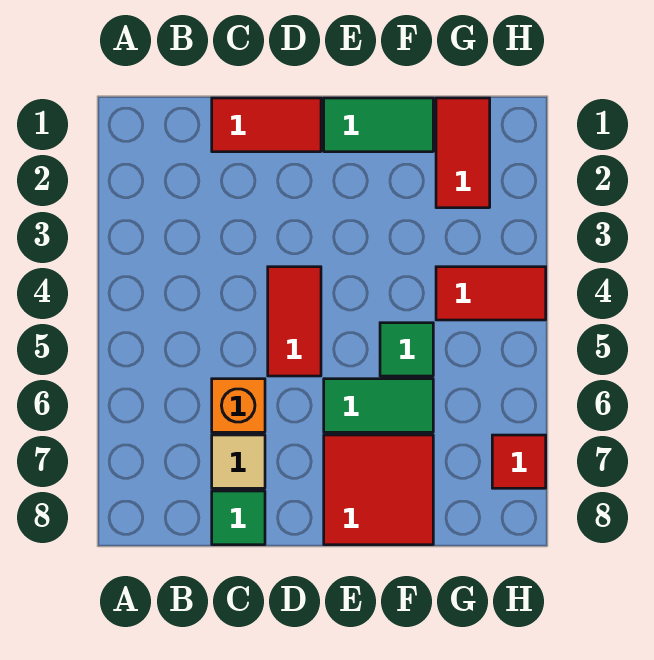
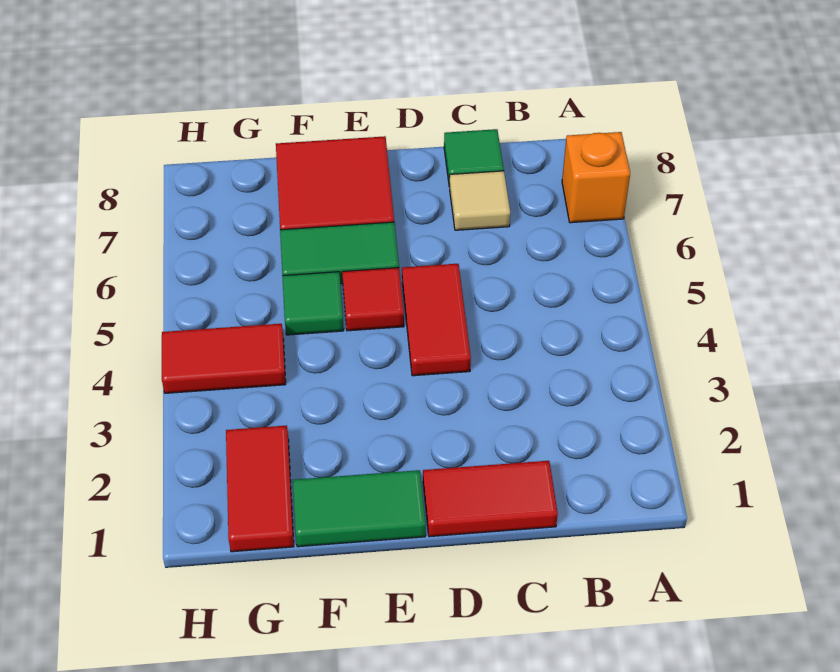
orange 1x1 brick [212,379,265,432] -> orange 1x1 brick moved to [562,132,630,223]
red 1x1 tile [492,435,546,488] -> red 1x1 tile moved to [342,268,404,331]

